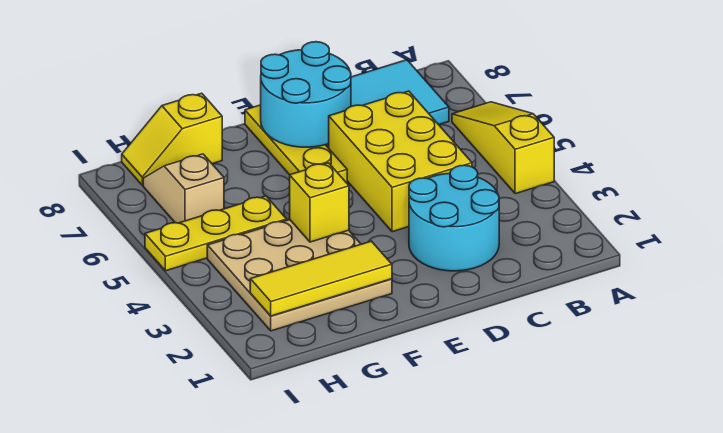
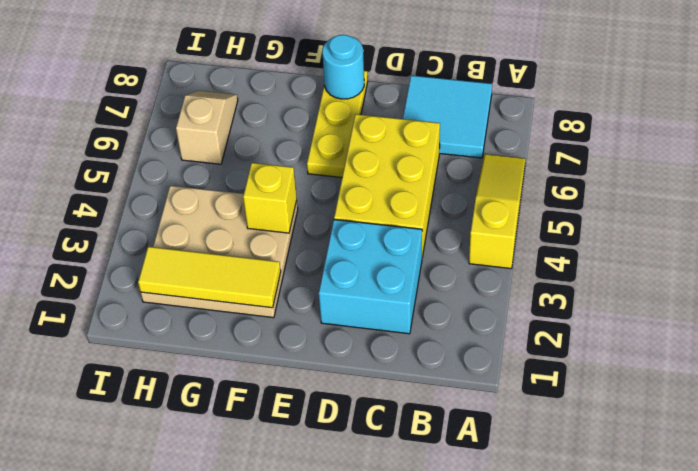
cyan 2x2 round brick [409,165,499,271] -> cyan 2x2 brick [319,220,422,334]
cyan 2x2 round brick [261,42,351,147] -> cyan 1x1 round brick [322,35,364,99]
yellow 1x3 plate [145,196,287,271] -> none
yellow 1x2 slope [122,93,222,185] -> none

